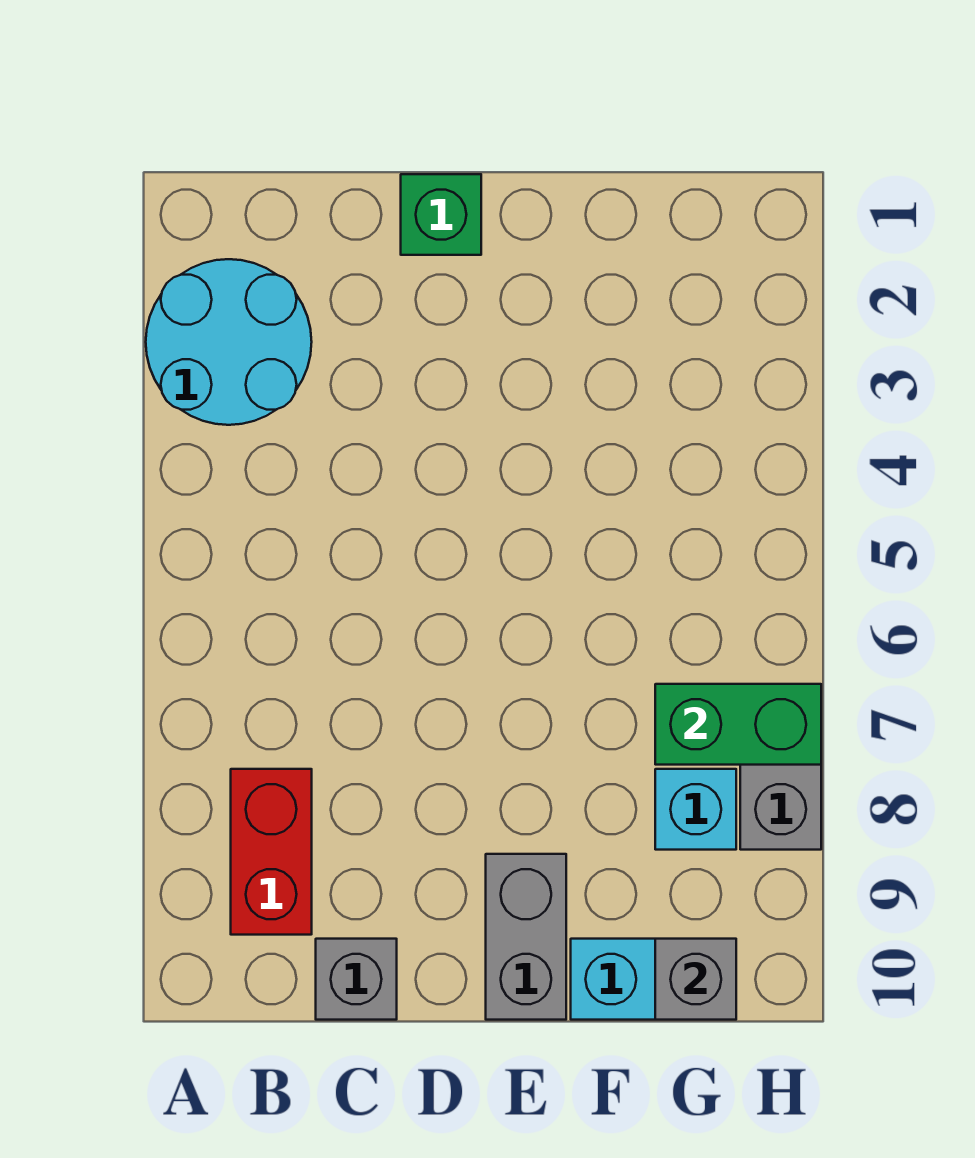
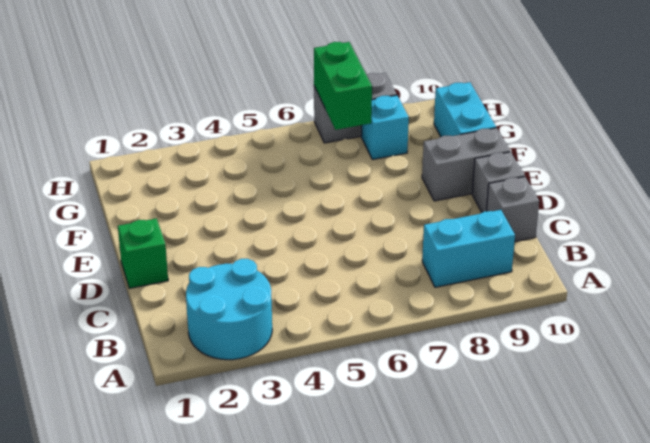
red 1x2 brick [231,769,312,935] -> cyan 1x2 brick [422,210,515,287]
grey 1x1 brick [655,939,736,1020] -> grey 1x1 brick moved to [472,152,524,212]

